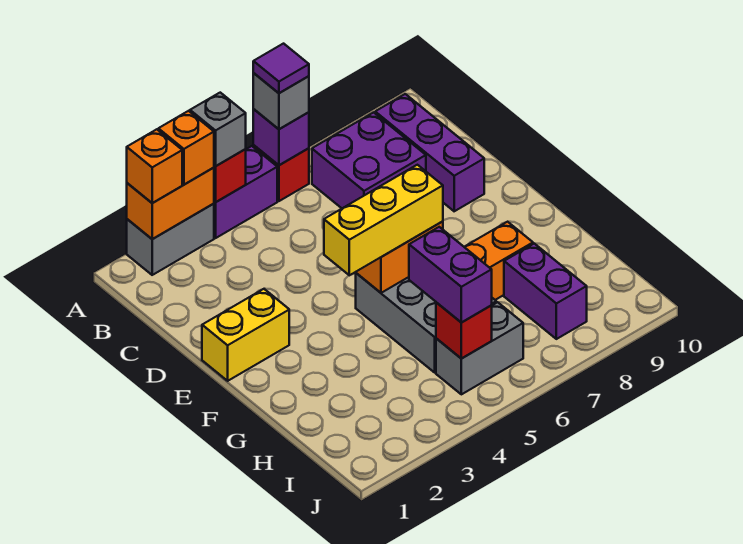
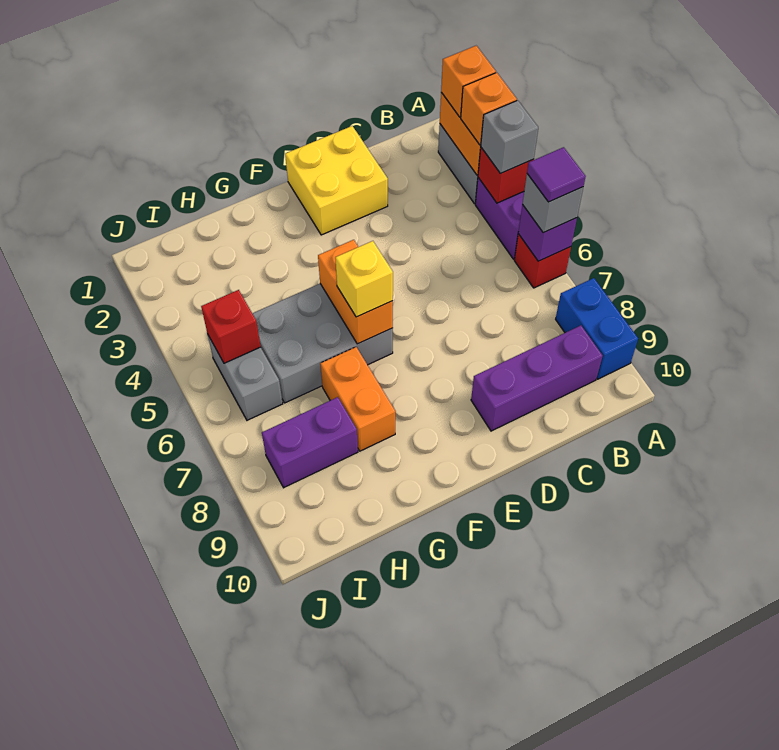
none -> blue 1x2 brick [556,278,638,379]
purple 2x2 brick [312,112,426,208] -> none
yellow 1x2 brick [202,289,289,381] -> yellow 2x2 brick [285,126,388,235]
yellow 1x3 brick [324,165,443,275] -> yellow 1x1 brick [335,241,393,317]
purple 1x2 brick [409,227,492,323] -> none

